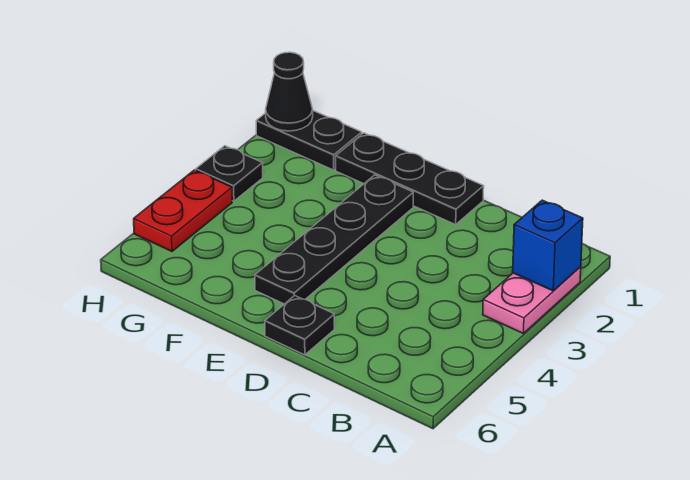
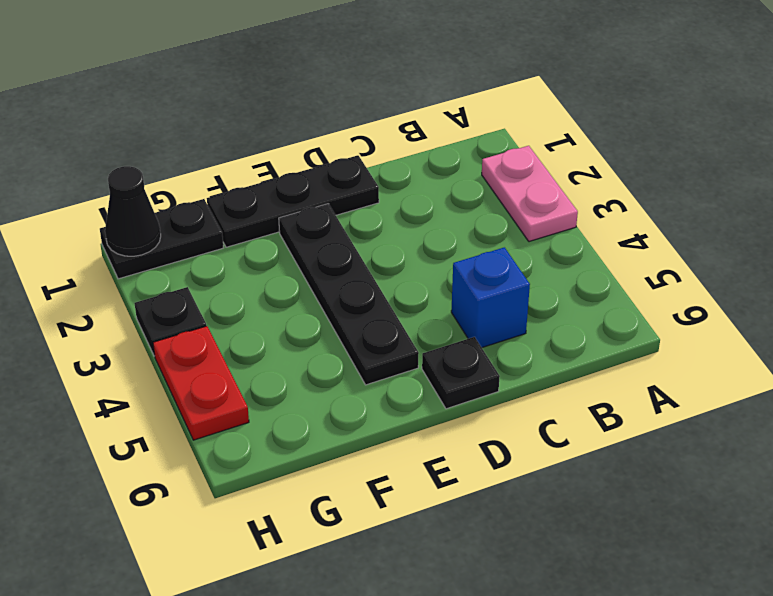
blue 1x1 brick [513,200,583,291] -> blue 1x1 brick moved to [451,247,530,348]

